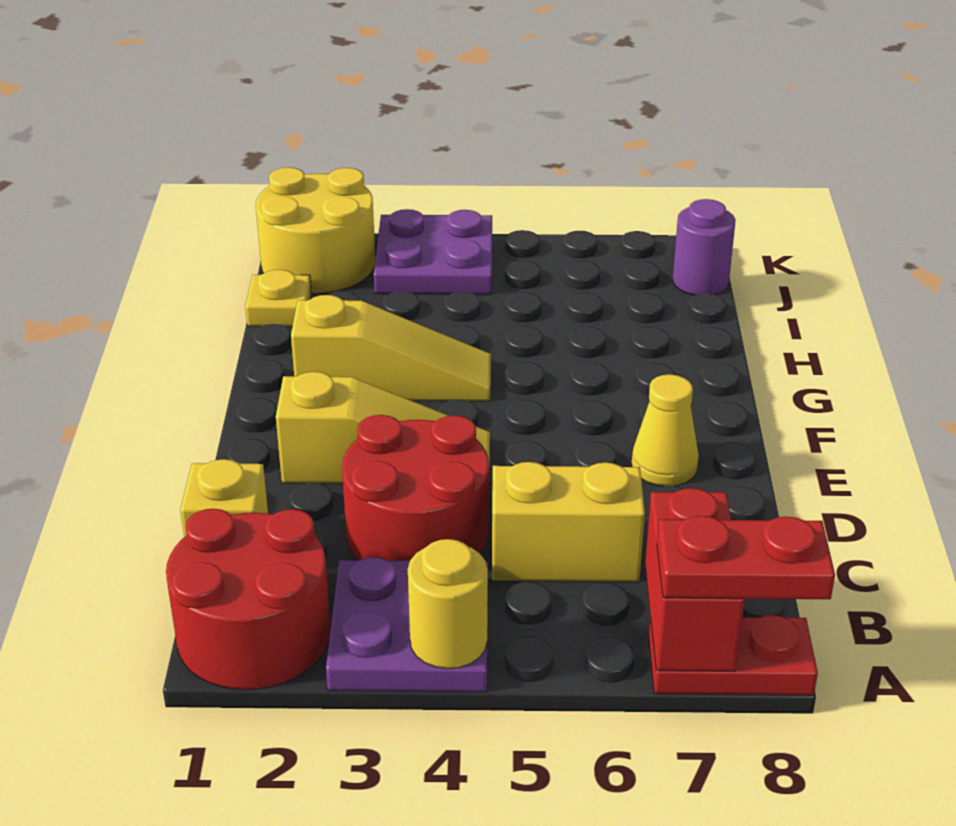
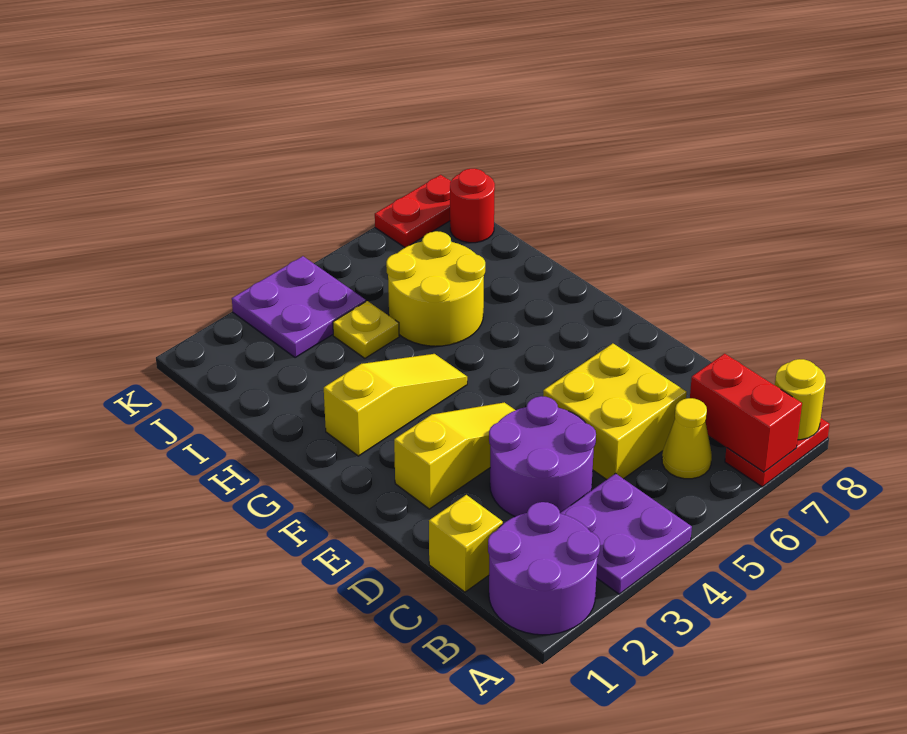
red 2x2 round brick [166,509,331,690] -> purple 2x2 round brick [488,502,600,635]
yellow 1x1 round brick [408,539,488,669] -> yellow 1x1 round brick moved to [775,359,826,440]
red 1x2 plate [657,516,835,599] -> red 1x2 plate moved to [375,175,451,247]
red 2x2 round brick [342,415,489,561] -> purple 2x2 round brick [489,396,596,517]
yellow 1x2 brick [492,462,645,582] -> yellow 2x2 brick [543,344,687,480]
yellow 1x1 cone [632,374,699,486] -> yellow 1x1 cone moved to [662,398,712,479]
yellow 1x1 plate [245,270,311,327] -> yellow 1x1 plate moved to [333,301,399,358]
yellow 2x2 round brick [256,167,375,293] -> yellow 2x2 round brick moved to [386,231,485,346]
purple 1x1 round brick [673,199,736,295] -> red 1x1 round brick [450,169,495,243]

